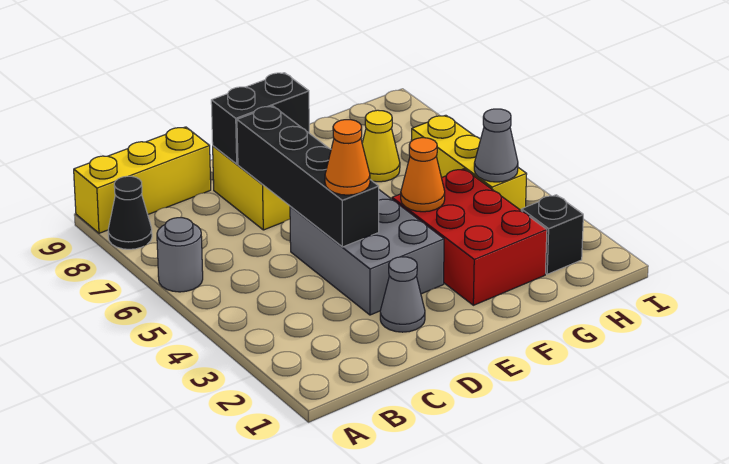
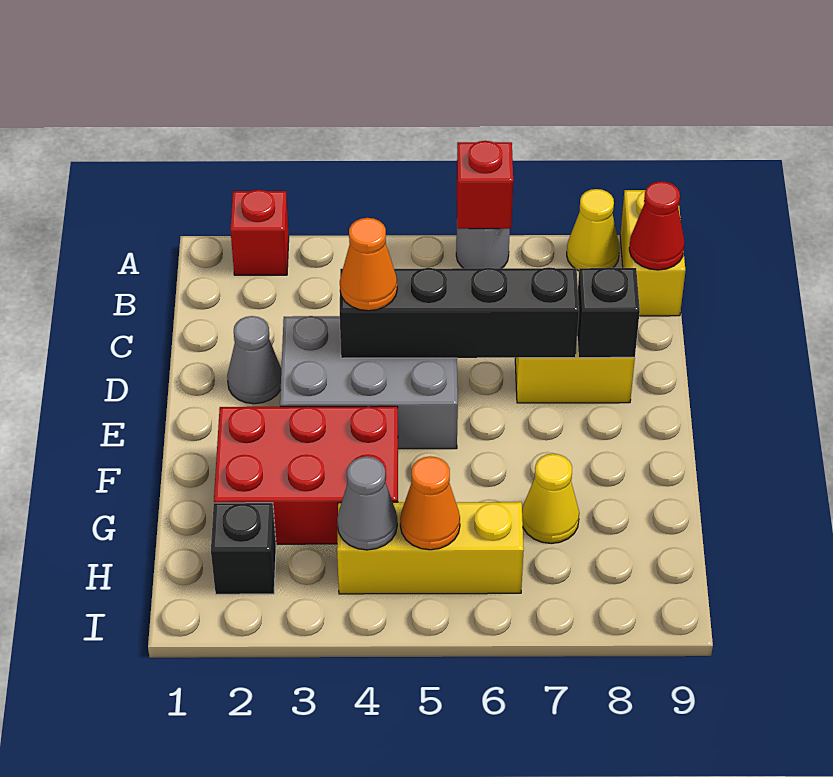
none -> red 1x1 brick [231,190,289,275]
none -> red 1x1 brick [457,141,513,229]
black 1x1 cone [108,176,152,249] -> yellow 1x1 cone [567,189,620,271]
yellow 1x3 brick [74,127,211,233] -> yellow 1x2 brick [620,190,685,316]
none -> red 1x1 cone [629,181,685,270]
black 1x2 brick [211,73,309,164] -> black 1x1 brick [577,267,640,358]
orange 1x1 cone [401,138,445,212] -> orange 1x1 cone moved to [400,456,460,550]

